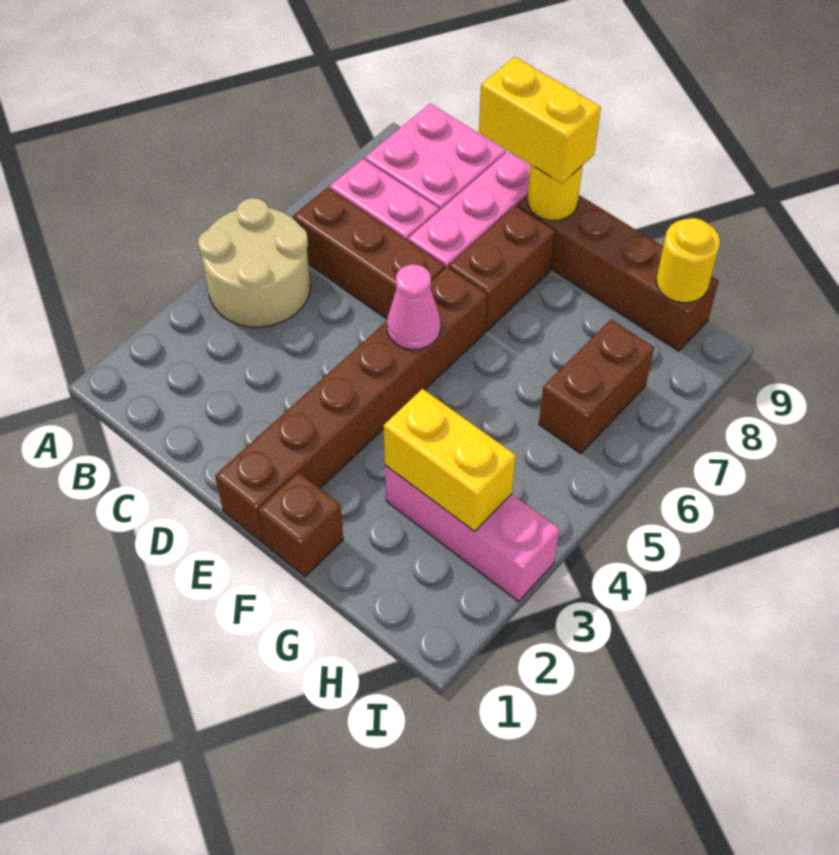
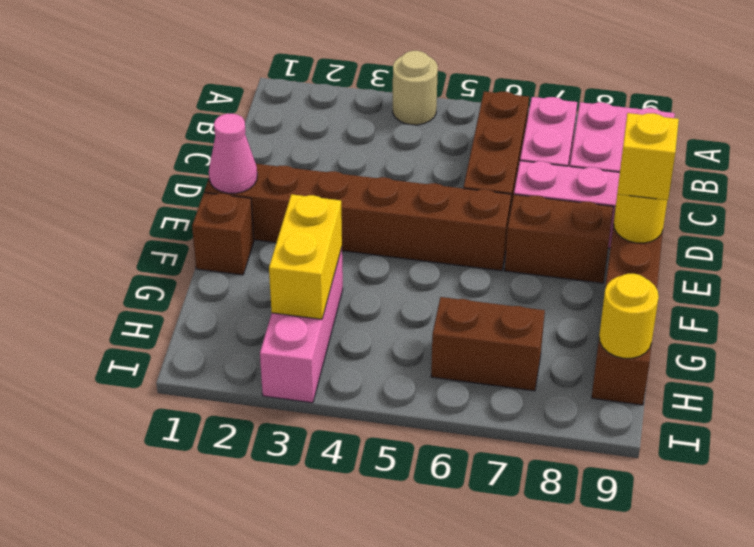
tan 2x2 round brick [198,198,310,327] -> tan 1x1 round brick [393,51,438,125]
yellow 1x2 brick [479,57,601,184] -> yellow 1x1 brick [617,113,679,200]
pink 1x1 cone [387,264,440,350] -> pink 1x1 cone moved to [209,114,257,193]

